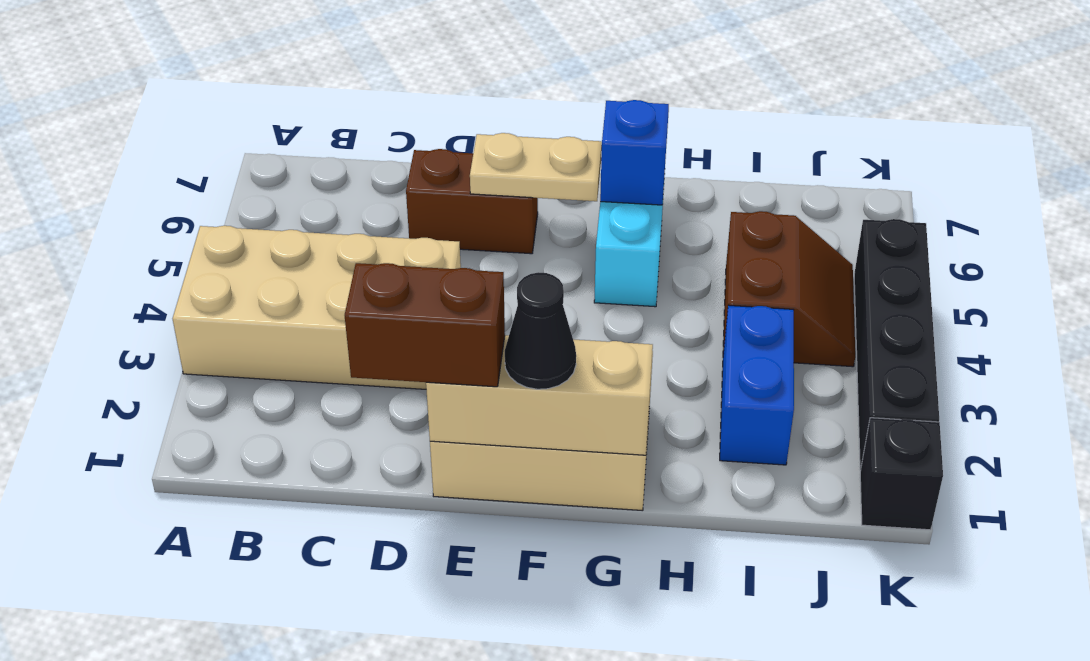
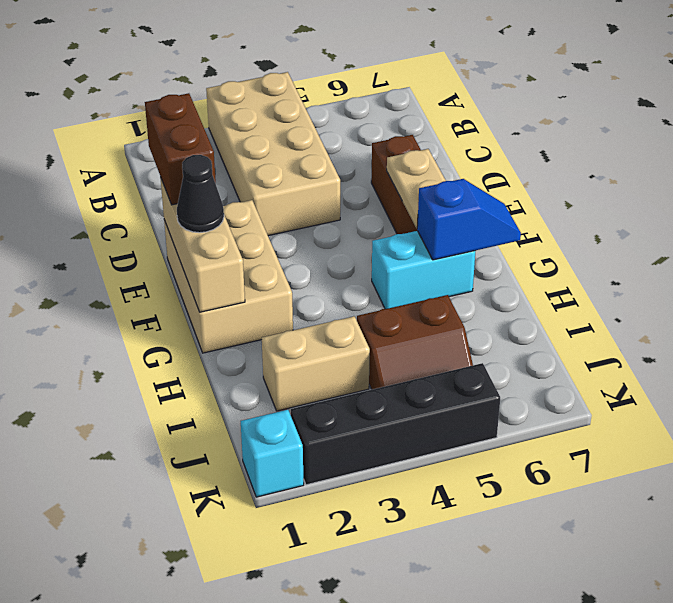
blue 1x2 brick [720,305,794,465] -> tan 1x2 brick [262,316,370,411]
black 1x1 brick [860,418,943,530] -> cyan 1x1 brick [241,410,304,497]

